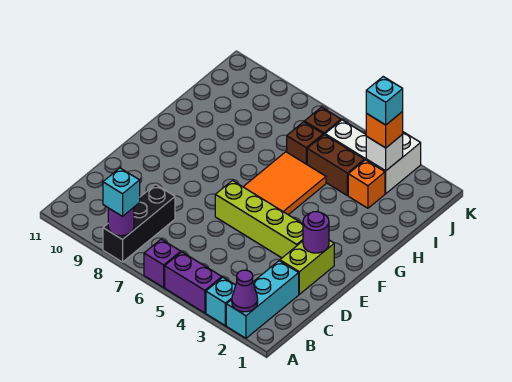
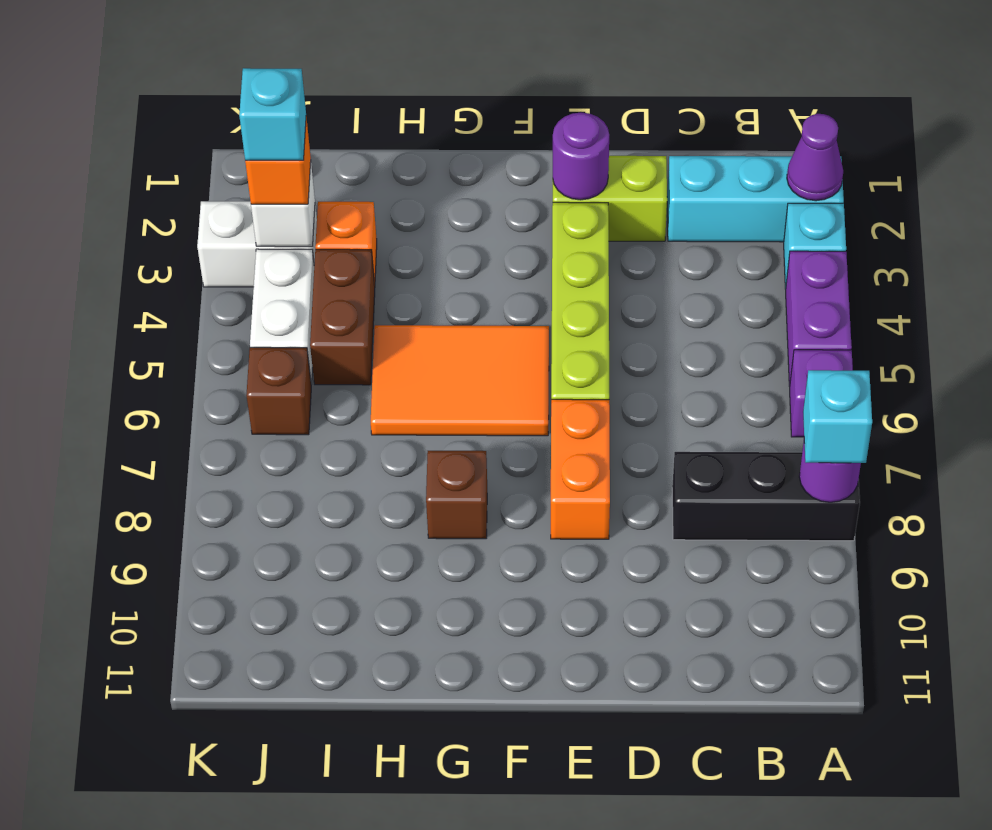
none -> orange 1x2 brick [551,399,610,539]
brown 1x1 brick [287,122,323,164] -> brown 1x1 brick moved to [426,451,487,539]

